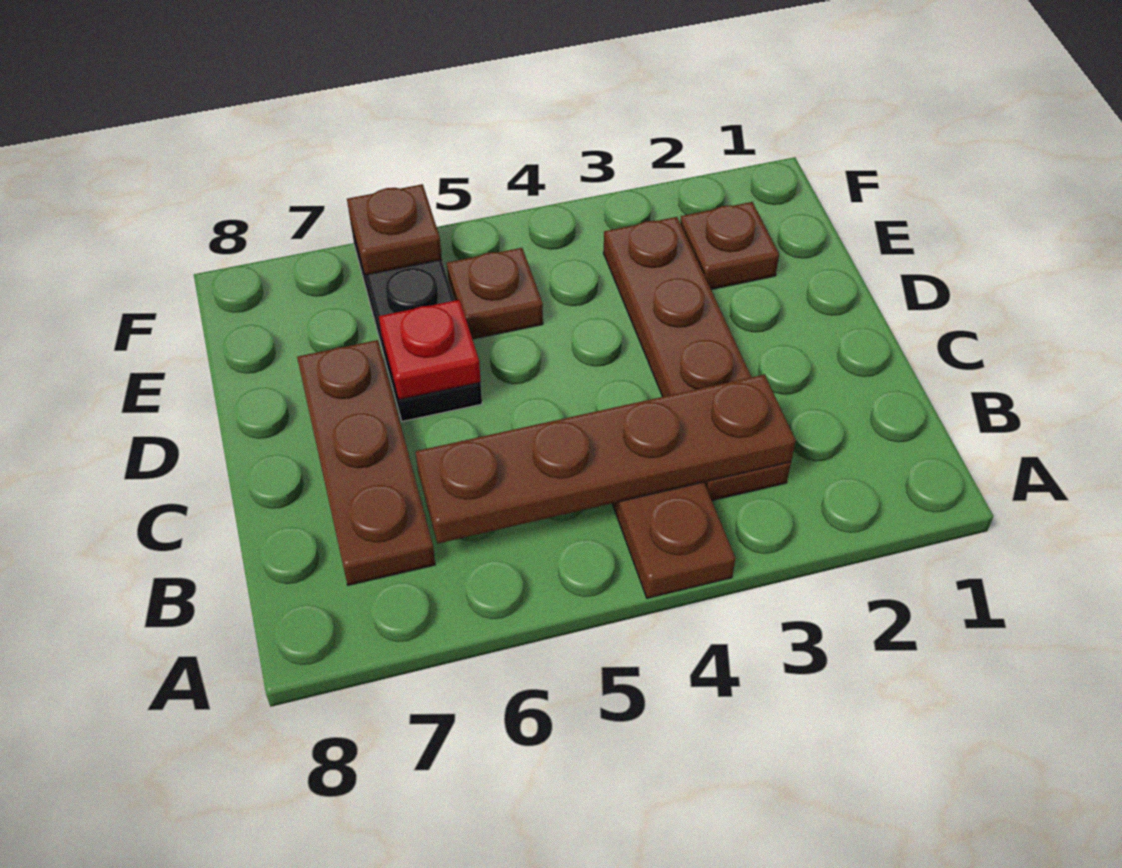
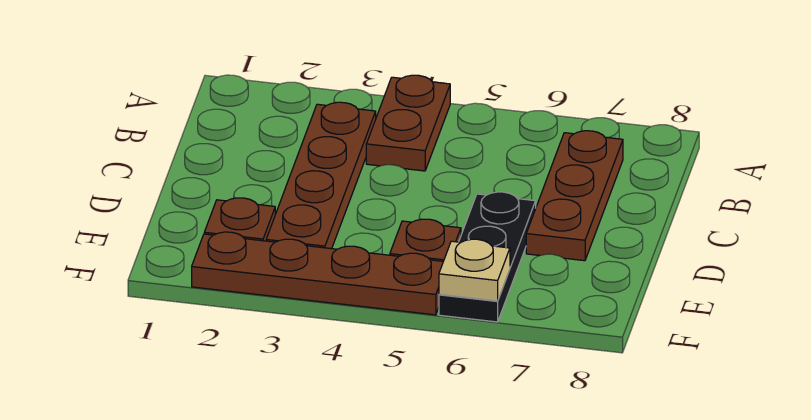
brown 1x4 plate [415,375,796,543] -> brown 1x4 plate moved to [192,232,443,315]
red 1x1 plate [379,300,481,400] -> none
brown 1x1 plate [347,184,442,275] -> tan 1x1 plate [439,239,510,301]

